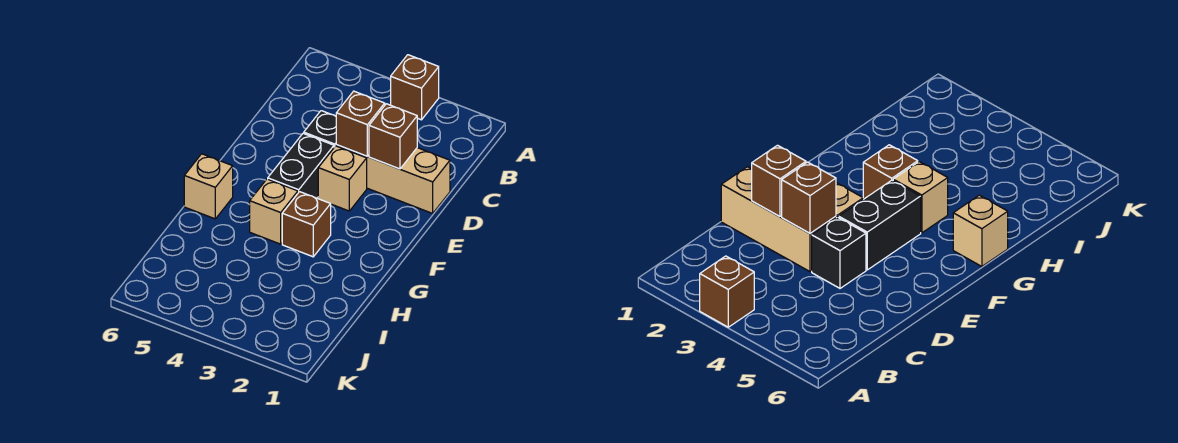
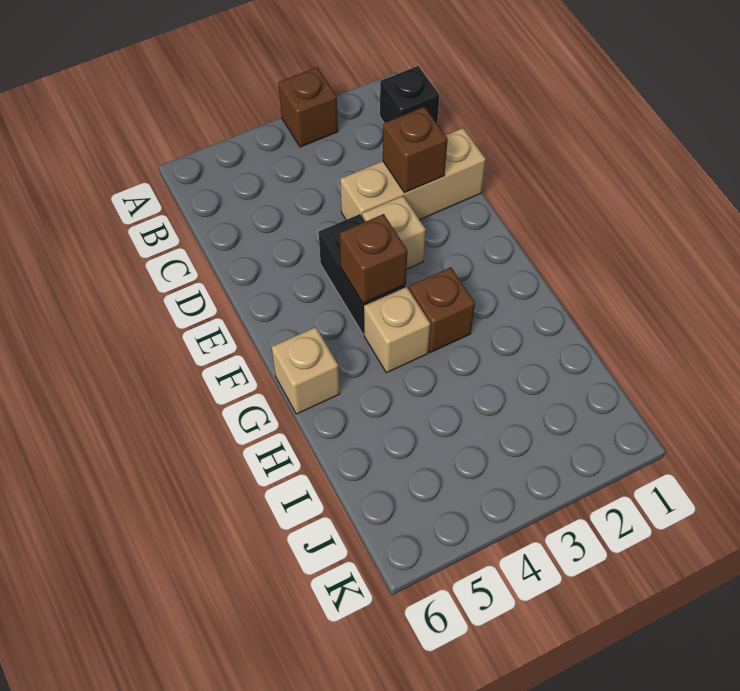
brown 1x1 brick [336,91,385,156] -> brown 1x1 brick moved to [340,214,407,303]
black 1x1 brick [304,111,337,147] -> black 1x1 brick moved to [380,66,439,123]

